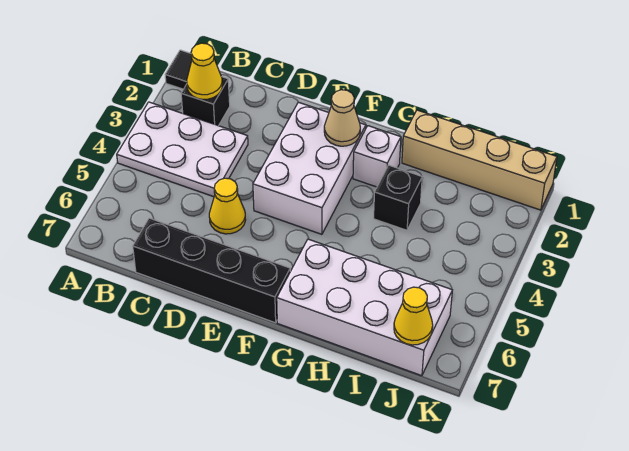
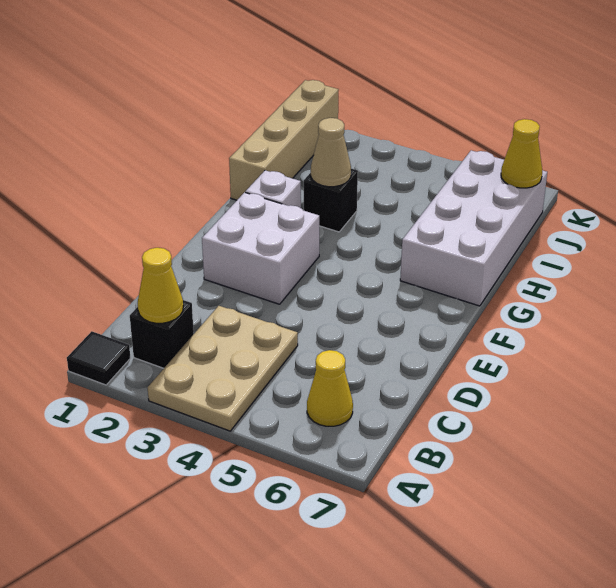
white 2x3 plate [117,102,248,197] -> tan 2x3 plate [147,306,298,431]
black 1x4 brick [133,218,290,323] -> none
yellow 1x1 cone [209,178,246,234] -> yellow 1x1 cone moved to [307,350,353,426]
white 2x3 brick [253,102,366,234] -> white 2x2 brick [202,192,319,304]
tan 1x1 cone [324,90,360,146] -> tan 1x1 cone moved to [311,118,351,187]

